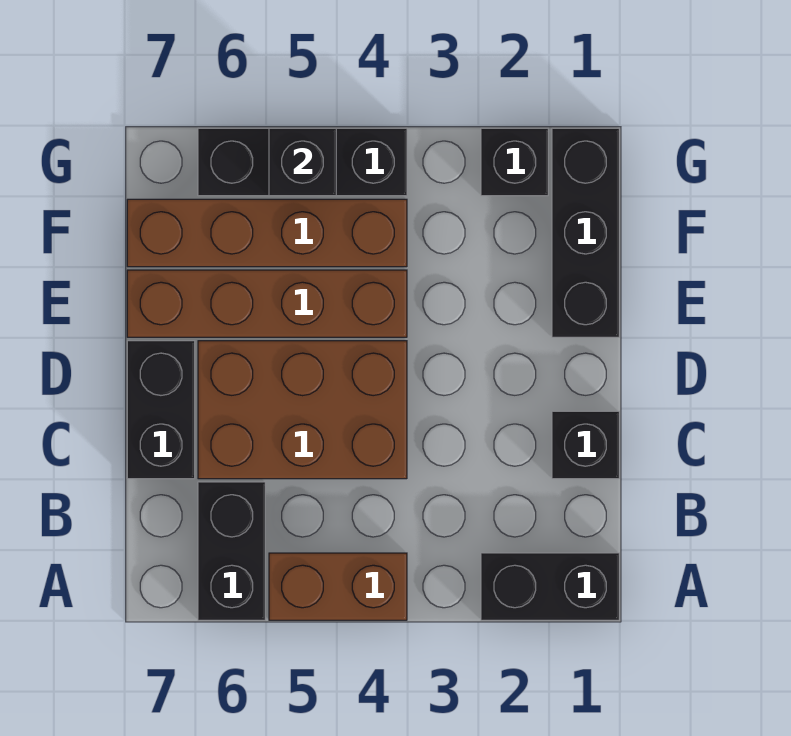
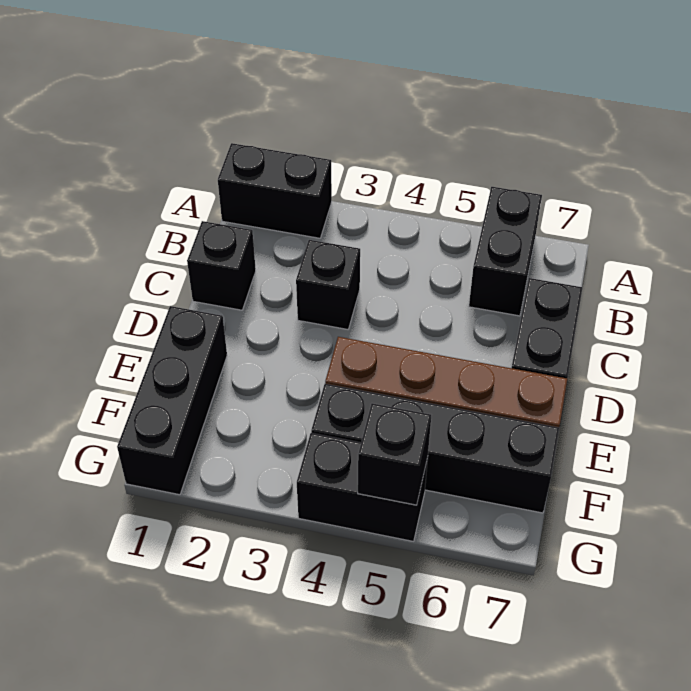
brown 1x2 brick [269,553,407,620] -> none
brown 2x3 brick [198,341,407,479] -> none
brown 1x4 brick [127,199,407,267] -> black 1x4 brick [311,384,559,513]
black 1x1 brick [481,128,548,196] -> black 1x1 brick moved to [296,240,360,329]
black 1x3 brick [198,128,407,196] -> black 1x2 brick [297,433,428,541]

